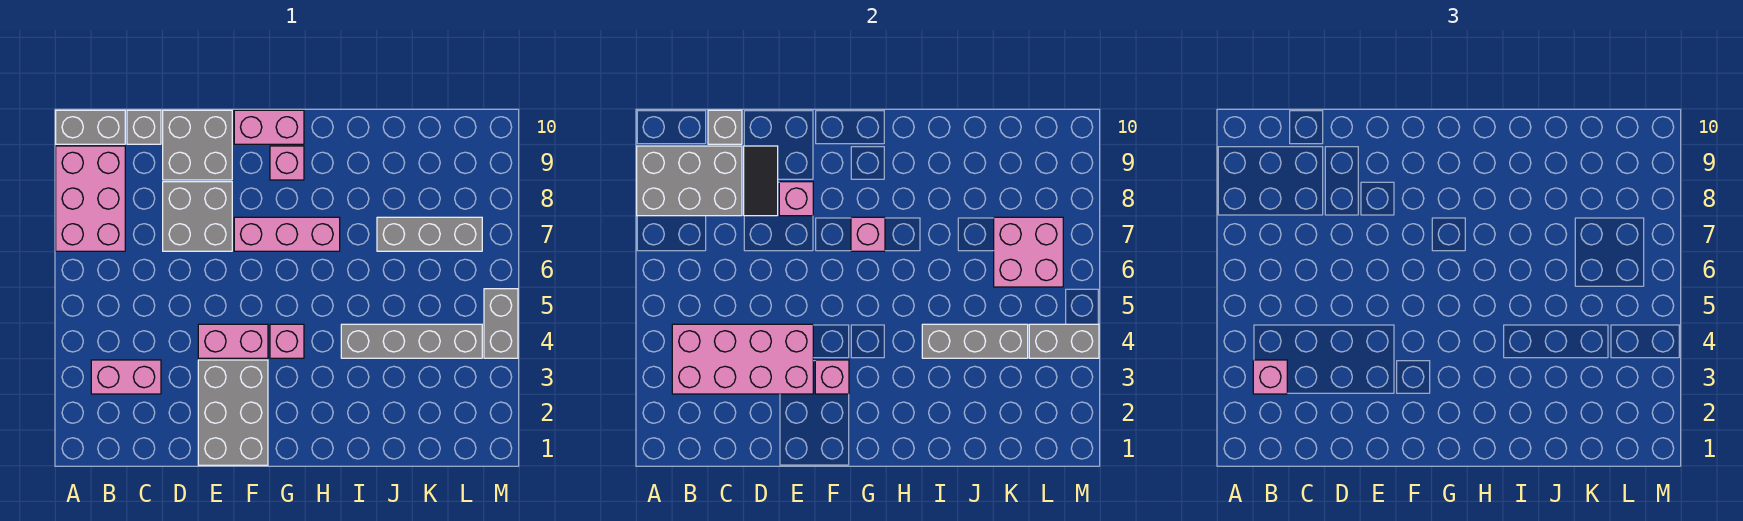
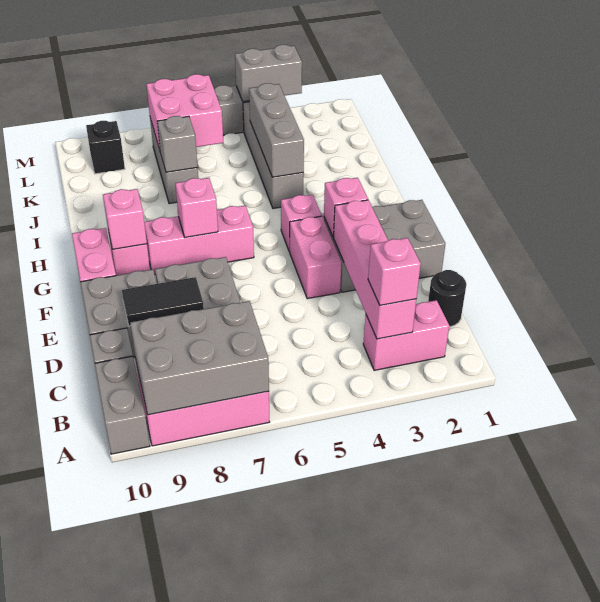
grey 2x3 brick [637,146,742,216] -> grey 2x3 brick turned to [130,301,269,415]
pink 1x2 brick [91,360,161,394] -> pink 1x2 brick turned to [363,300,449,370]
pink 2x4 brick [672,324,813,394] -> pink 1x4 brick [334,200,416,339]
none -> black 1x1 round brick [428,270,466,327]
grey 1x1 brick [708,110,742,144] -> grey 1x1 brick moved to [157,116,198,172]
pink 1x1 brick [779,182,813,216] -> pink 1x1 brick moved to [103,189,147,249]
pink 1x3 brick [234,217,340,251] -> pink 1x3 brick turned to [144,206,254,275]
grey 1x2 brick [1029,324,1099,358] -> grey 1x2 brick turned to [235,45,302,102]
none -> black 1x1 brick [86,121,125,174]

